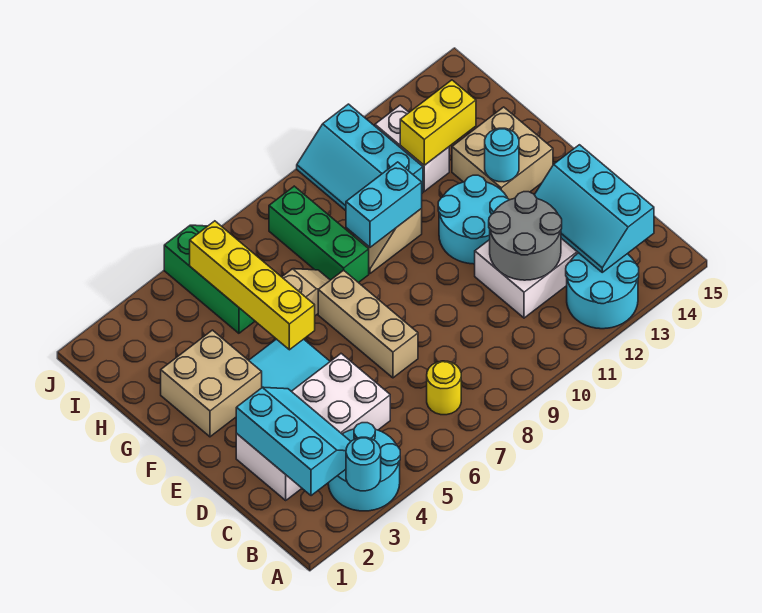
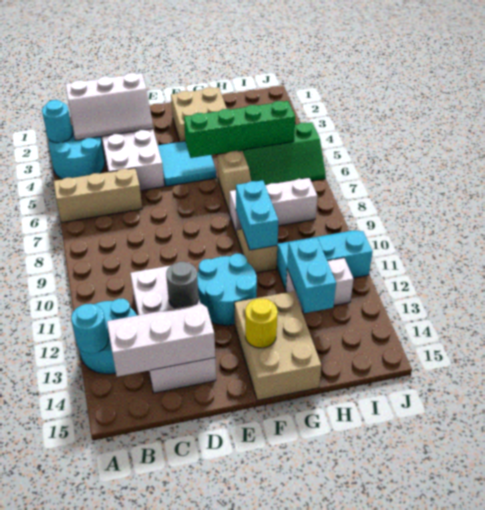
cyan 2x3 slope [236,387,351,496] -> white 2x3 slope [65,73,153,140]
yellow 1x1 round brick [427,361,461,415] -> yellow 1x1 round brick moved to [245,299,278,348]
cyan 2x3 slope [535,145,654,272] -> white 2x3 slope [107,304,215,377]
grey 2x2 round brick [489,192,562,280] -> grey 1x1 round brick [166,262,199,308]
tan 1x3 brick [318,270,418,378] -> tan 1x3 brick moved to [54,168,142,222]
yellow 1x4 brick [190,221,315,350] -> green 1x4 brick [184,101,295,158]
tan 2x2 brick [452,107,553,200] -> tan 2x3 brick [234,291,321,400]
cyan 1x1 round brick [485,128,519,182] -> cyan 1x1 round brick moved to [71,304,108,354]
green 1x3 brick [269,186,369,283] -> white 1x3 brick [230,178,317,232]
yellow 1x2 brick [400,80,476,165] -> cyan 1x2 brick [287,238,336,313]

